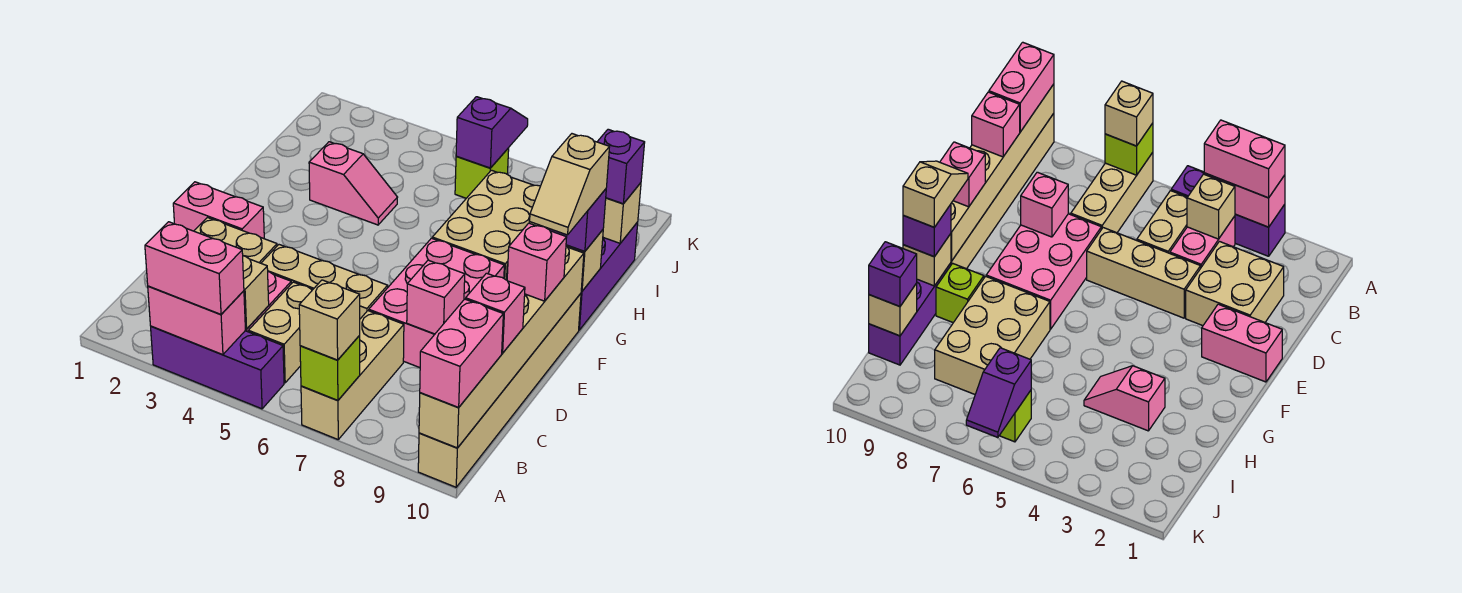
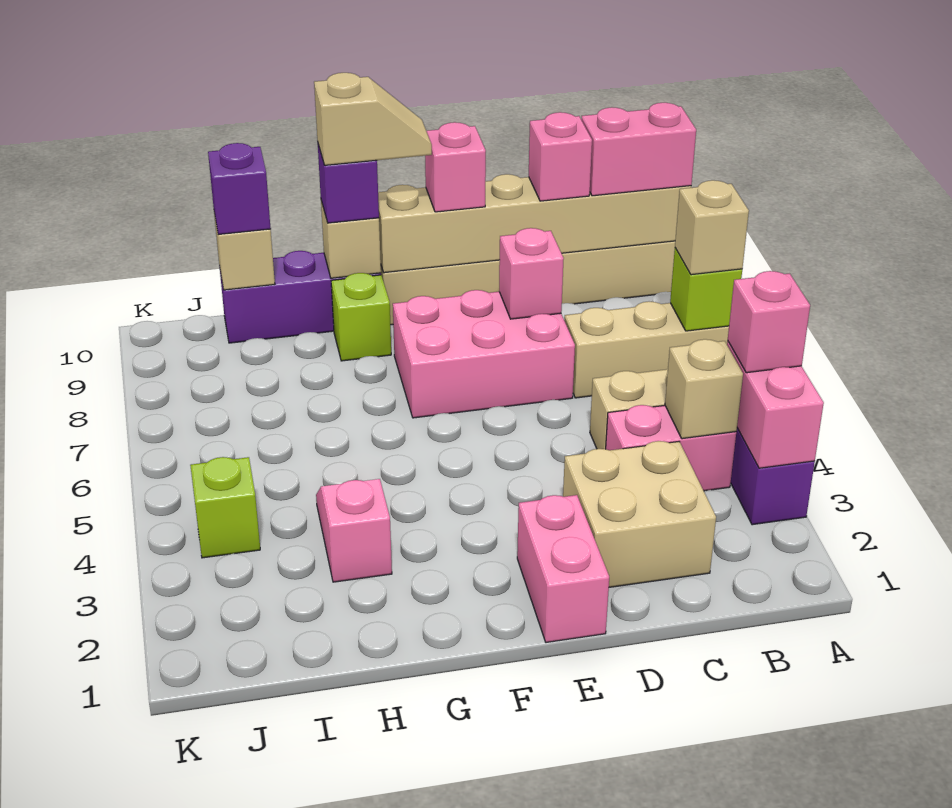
pink 1x2 brick [145,222,244,314] -> pink 1x1 brick [728,271,810,373]
tan 1x3 brick [261,245,388,319] -> none
tan 2x3 brick [432,170,548,280] -> none
lime 1x1 brick [455,148,509,198] -> lime 1x1 brick moved to [190,457,260,558]
purple 1x2 slope [456,97,528,168] -> none

